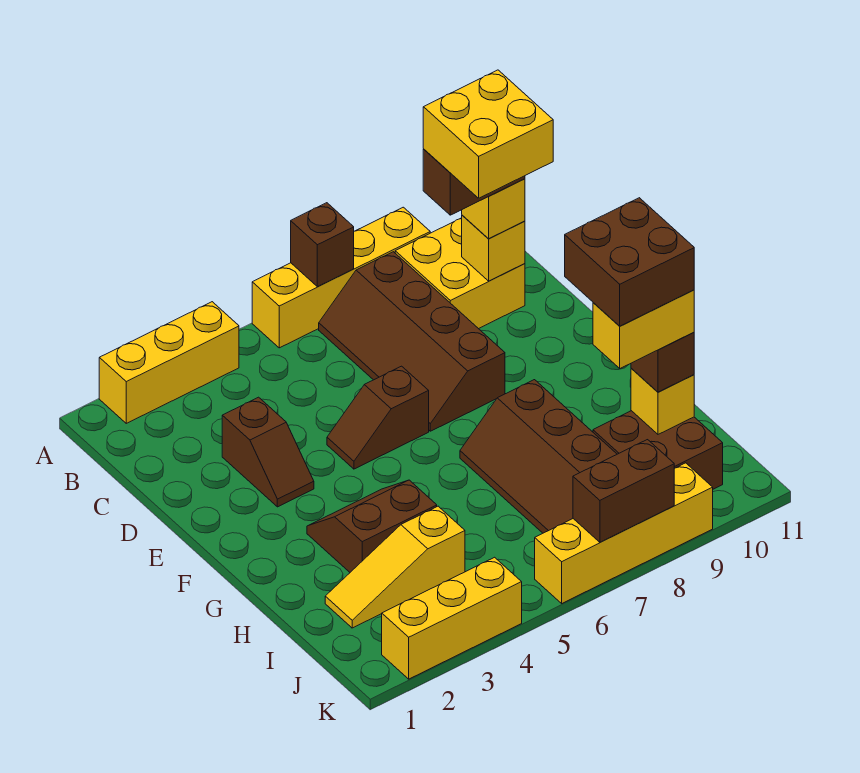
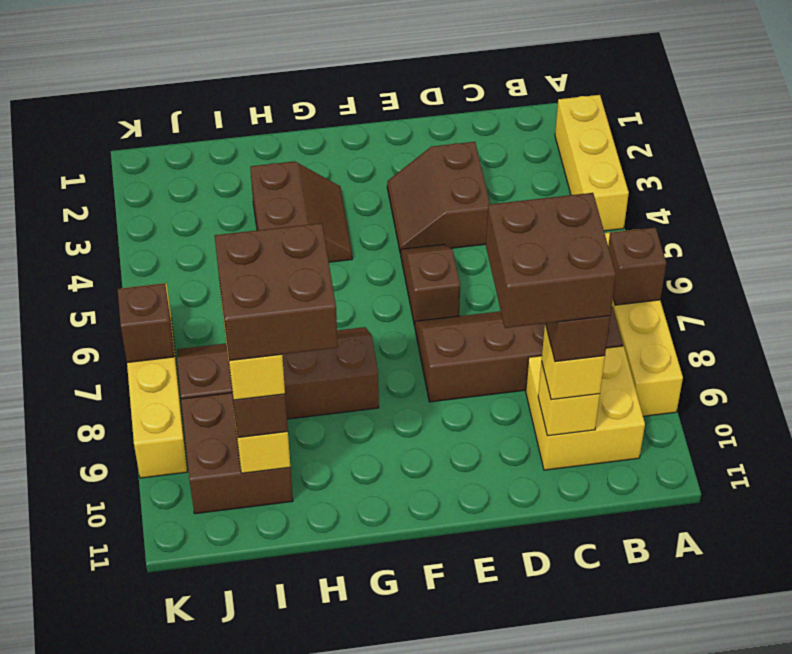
yellow 2x2 brick [423,70,553,198] -> brown 2x2 brick [486,193,616,328]
brown 1x2 slope [222,397,314,507] -> brown 2x2 slope [387,142,490,254]
yellow 1x3 slope [325,506,465,628] -> none
yellow 1x3 brick [382,557,522,679] -> none
brown 1x2 brick [573,440,674,542] -> brown 1x1 brick [118,283,174,363]

